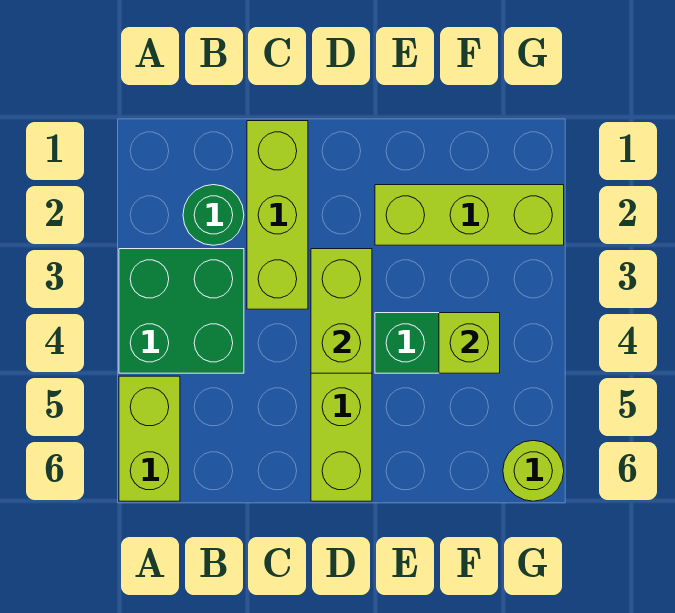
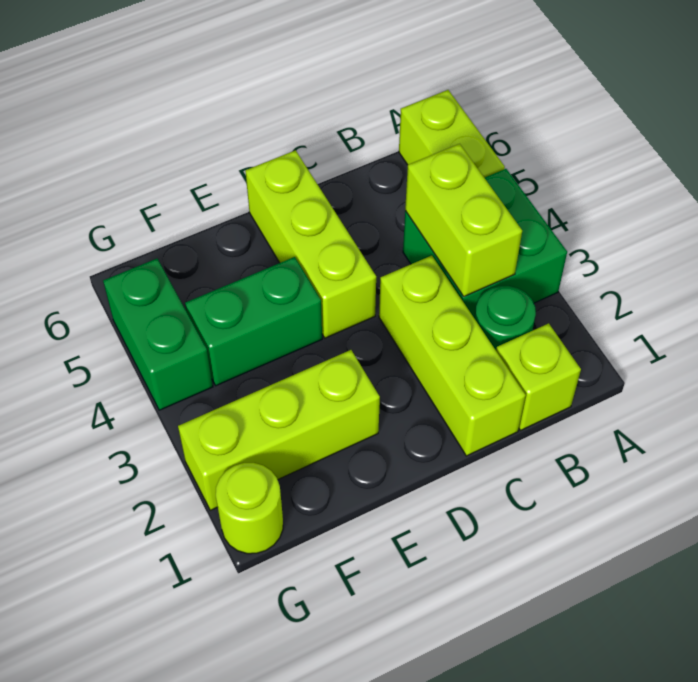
lime 1x2 brick [311,249,372,373] -> lime 1x2 brick moved to [405,144,522,297]
lime 1x1 brick [439,313,500,373] -> lime 1x1 brick moved to [496,323,581,430]
none -> green 1x2 brick [103,259,213,410]
lime 1x1 round brick [503,440,564,501] -> lime 1x1 round brick moved to [216,463,283,554]

